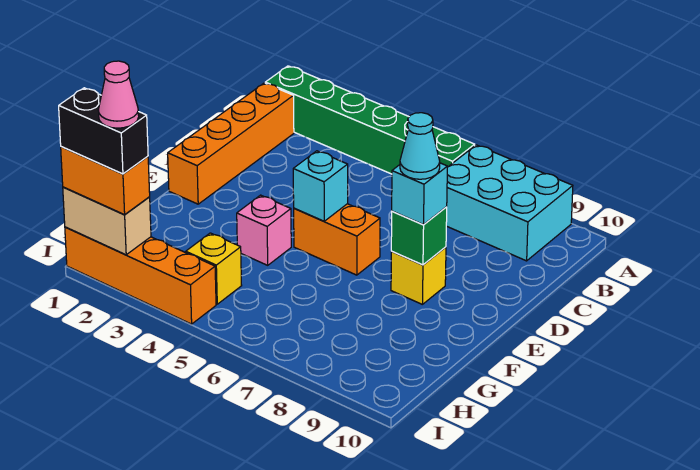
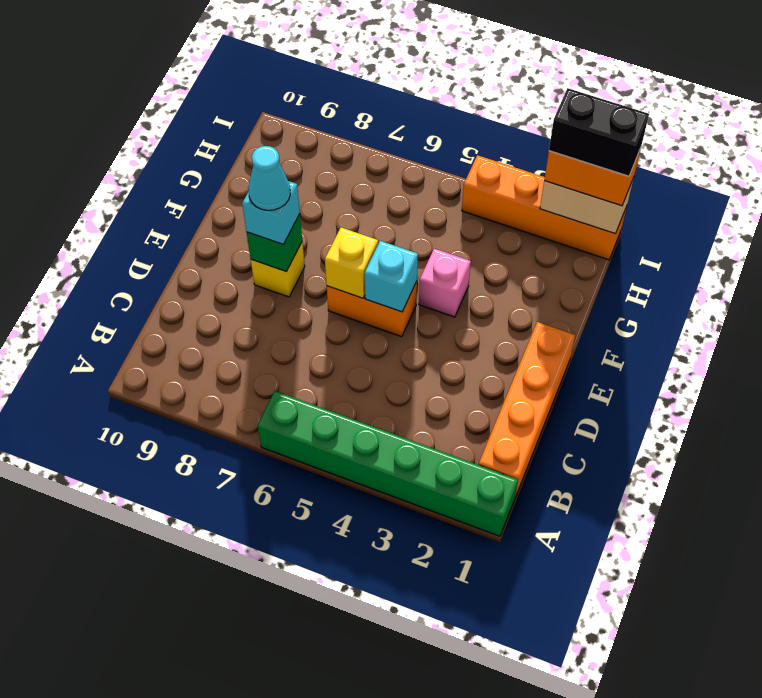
cyan 2x3 brick [446,145,573,261] -> none
yellow 1x1 brick [186,233,242,304] -> yellow 1x1 brick moved to [325,228,378,298]
pink 1x1 cone [98,61,139,128] -> none

